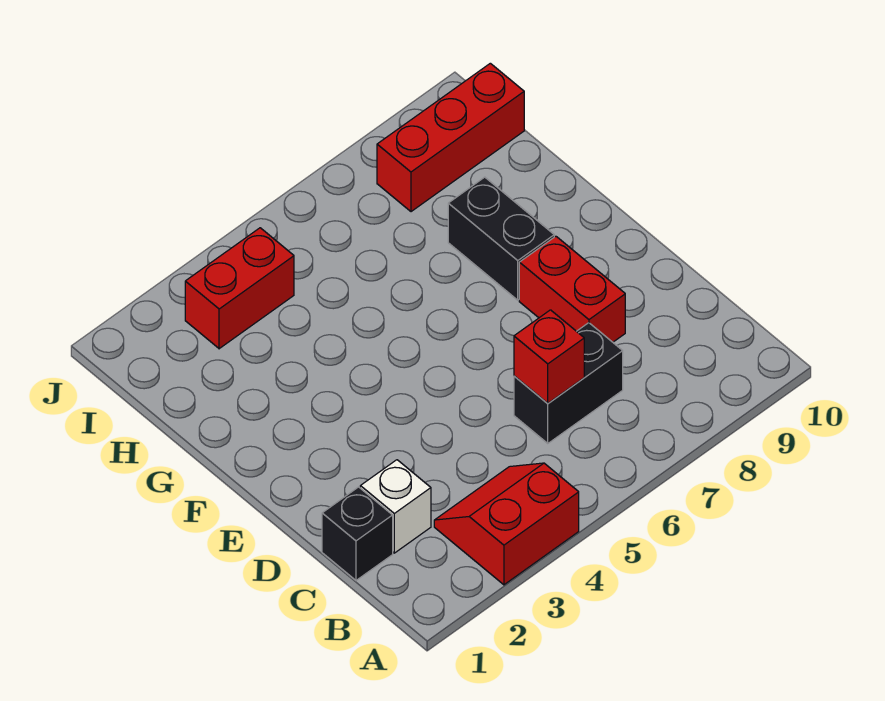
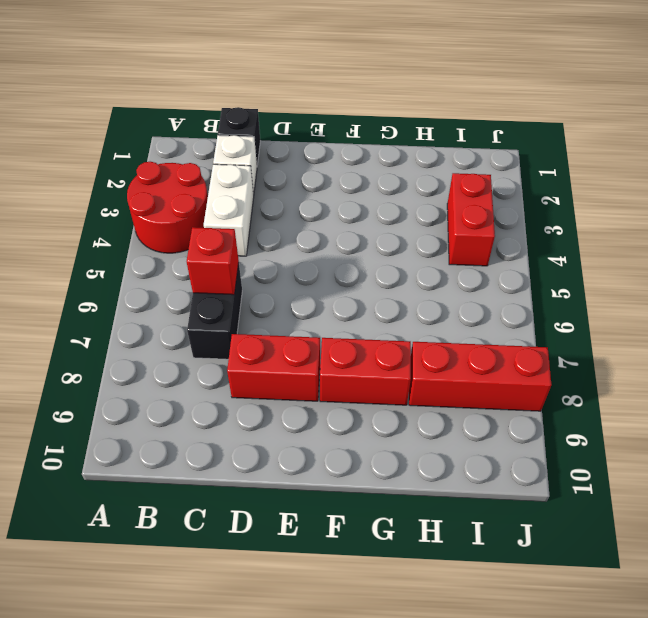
red 2x2 slope [434,463,579,585] -> red 2x2 round brick [127,162,208,253]
none -> white 1x2 brick [204,164,254,256]
black 1x2 brick [448,177,554,300] -> red 1x2 brick [320,338,411,405]
red 1x3 brick [377,63,524,212] -> red 1x3 brick turned to [409,342,551,411]

